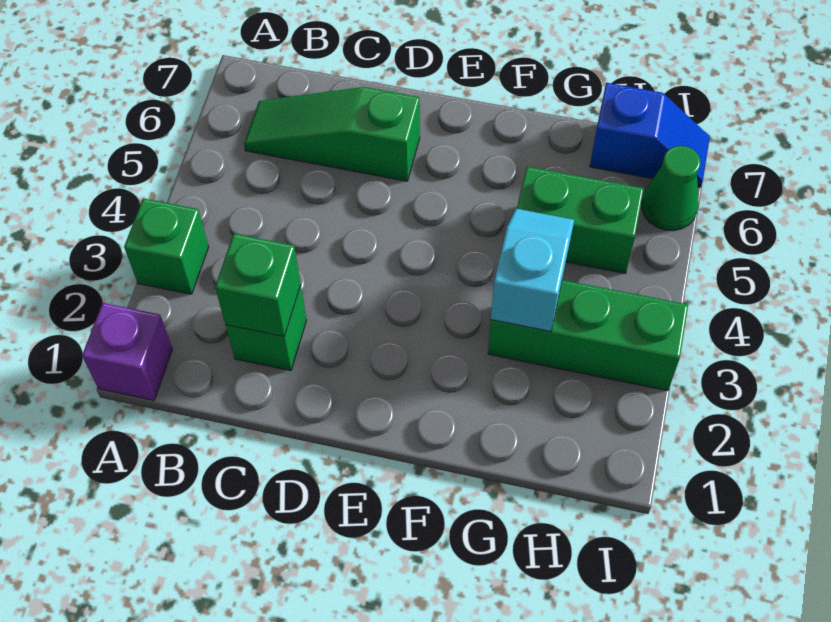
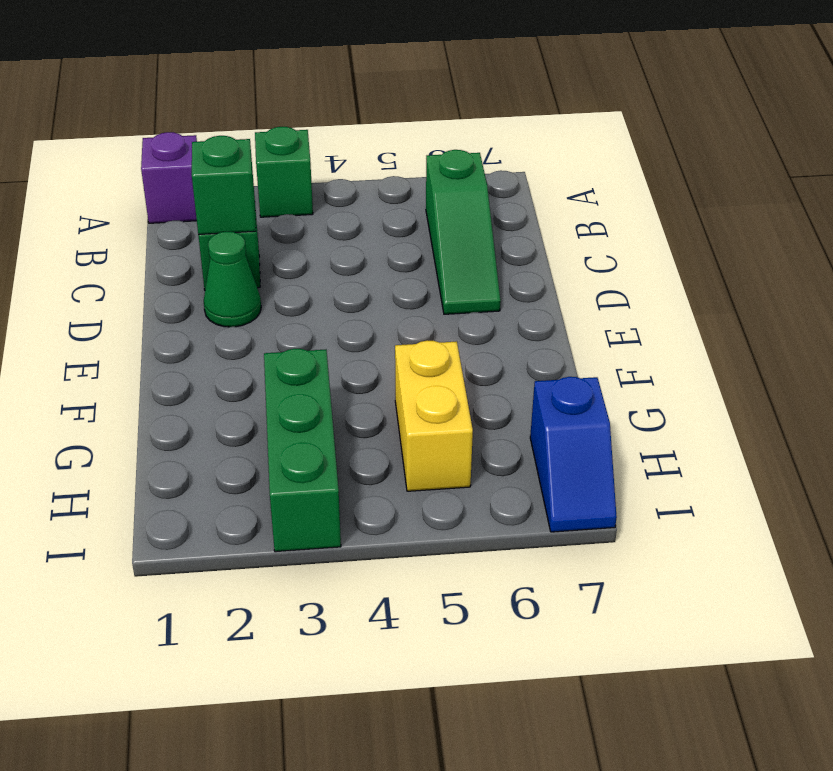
green 1x3 slope [244,87,420,181] -> green 1x3 slope turned to [426,150,501,314]
cyan 1x2 slope [491,209,574,332] -> none
green 1x2 brick [517,167,644,274] -> yellow 1x2 brick [395,340,473,491]
green 1x1 cone [642,146,700,231] -> green 1x1 cone moved to [204,231,261,327]

